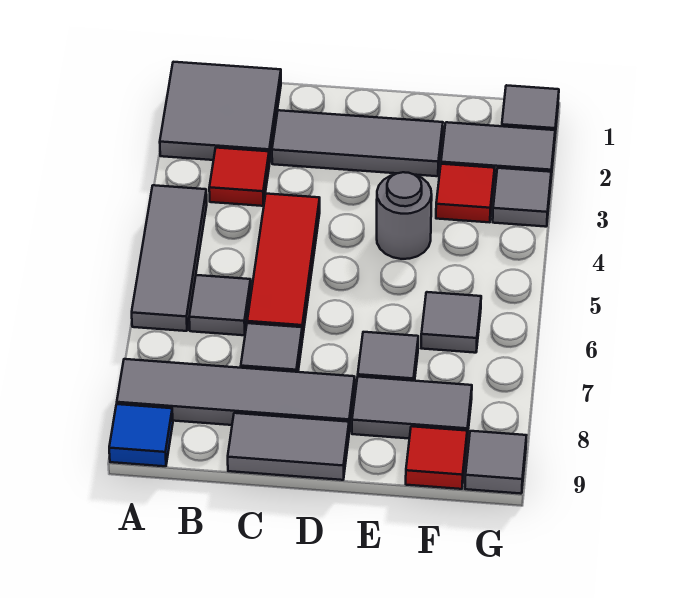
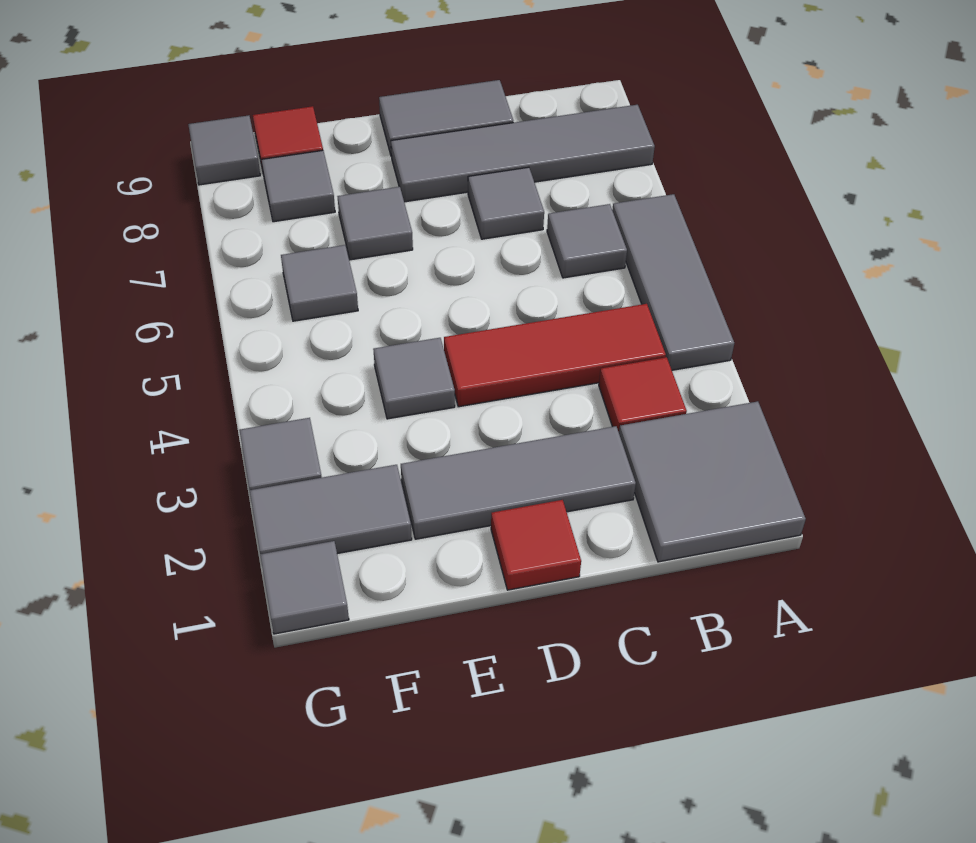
blue 1x1 tile [109,404,173,466] -> none
red 1x3 tile [247,194,320,339] -> red 1x3 tile turned to [444,304,666,407]
grey 1x1 round brick [377,172,432,259] -> grey 1x1 tile [373,338,455,419]
grey 1x2 tile [352,377,472,439] -> grey 1x1 tile [262,150,335,222]
red 1x1 tile [436,164,495,222] -> red 1x1 tile moved to [491,500,581,590]

